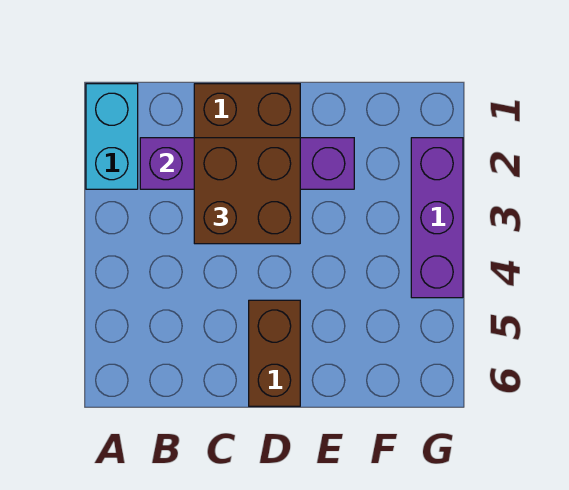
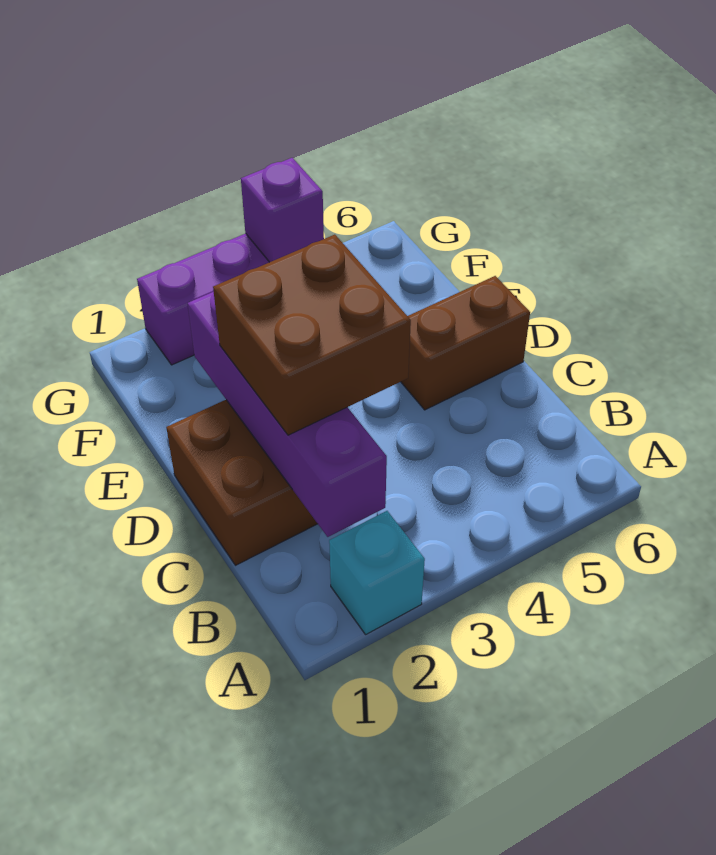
cyan 1x2 brick [86,84,138,189] -> cyan 1x1 brick [329,511,425,634]
none -> purple 1x1 brick [241,158,324,262]

